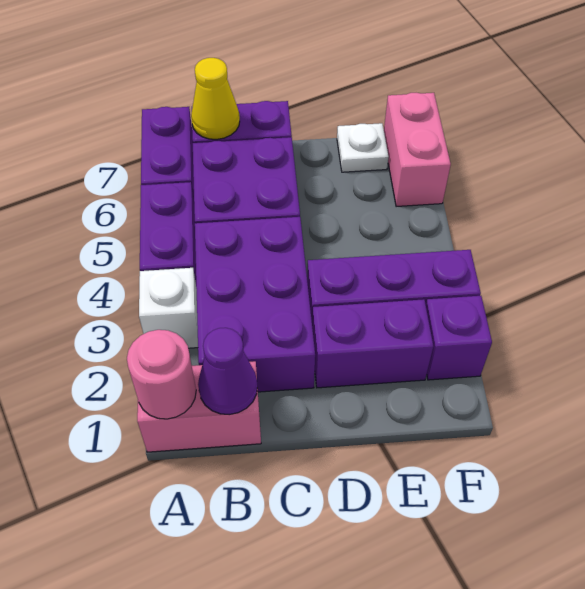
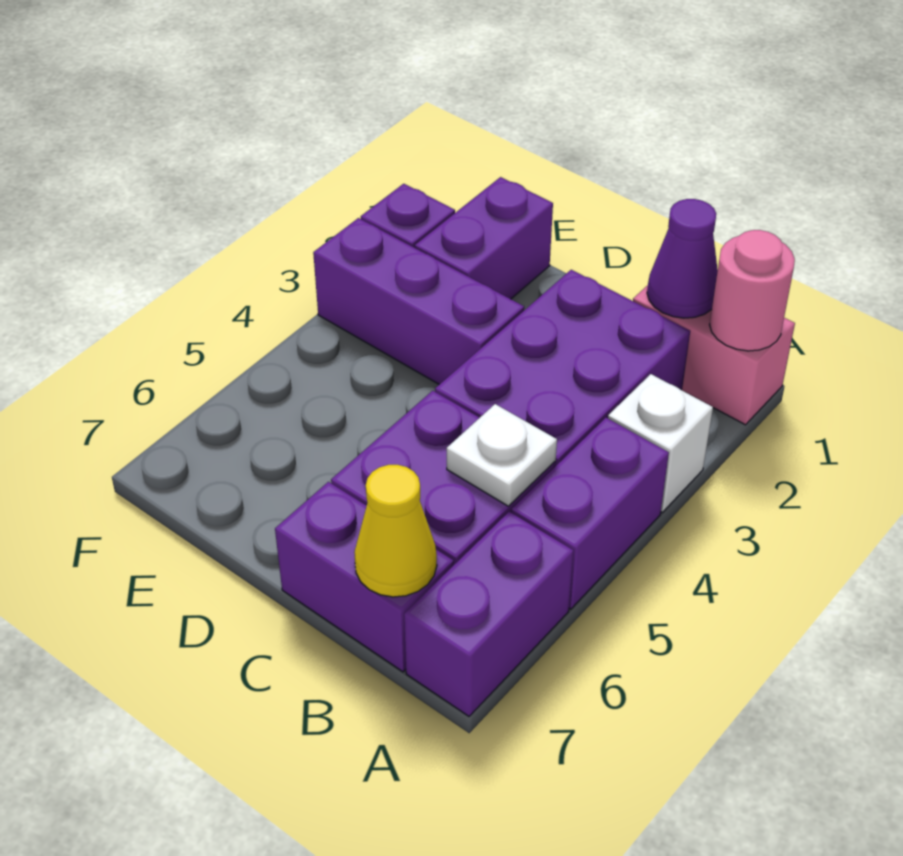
purple 1x2 brick [312,299,433,388] -> purple 1x2 brick turned to [415,177,553,299]
white 1x1 plate [337,123,389,172] -> white 1x1 plate moved to [447,404,557,506]
pink 1x2 brick [384,93,451,207] -> none

